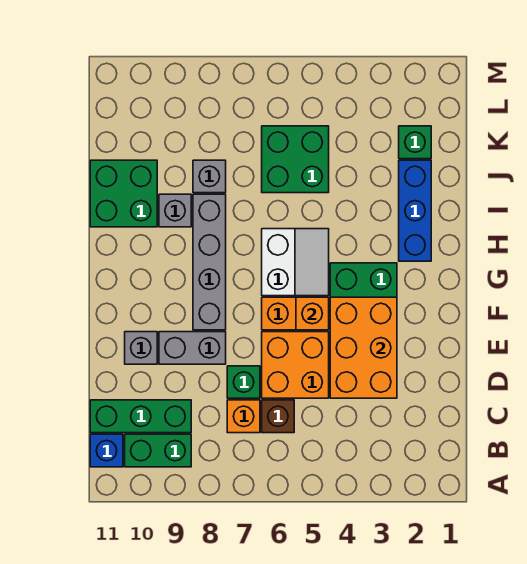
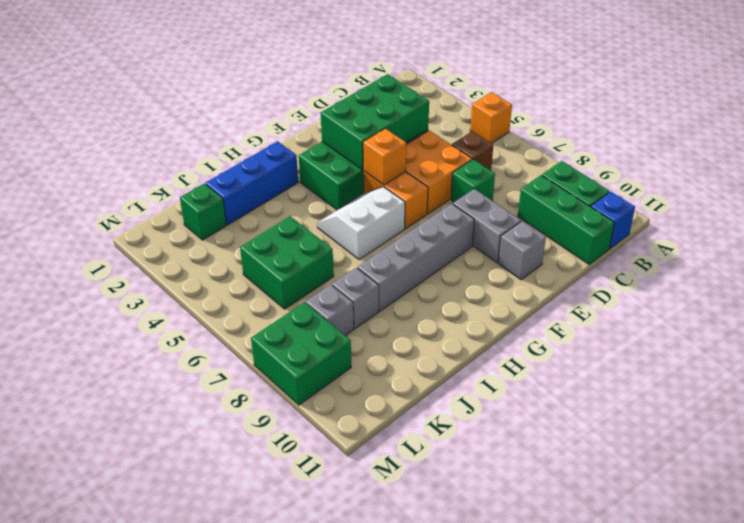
orange 1x1 brick [227,400,260,433] -> orange 1x1 brick moved to [470,92,512,143]
orange 2x3 brick [330,297,397,398] -> green 2x3 brick [321,74,429,170]
grey 1x1 brick [159,194,191,227] -> grey 1x1 brick moved to [306,285,354,336]
green 2x2 brick [90,160,157,227] -> green 2x2 brick moved to [251,302,351,405]

